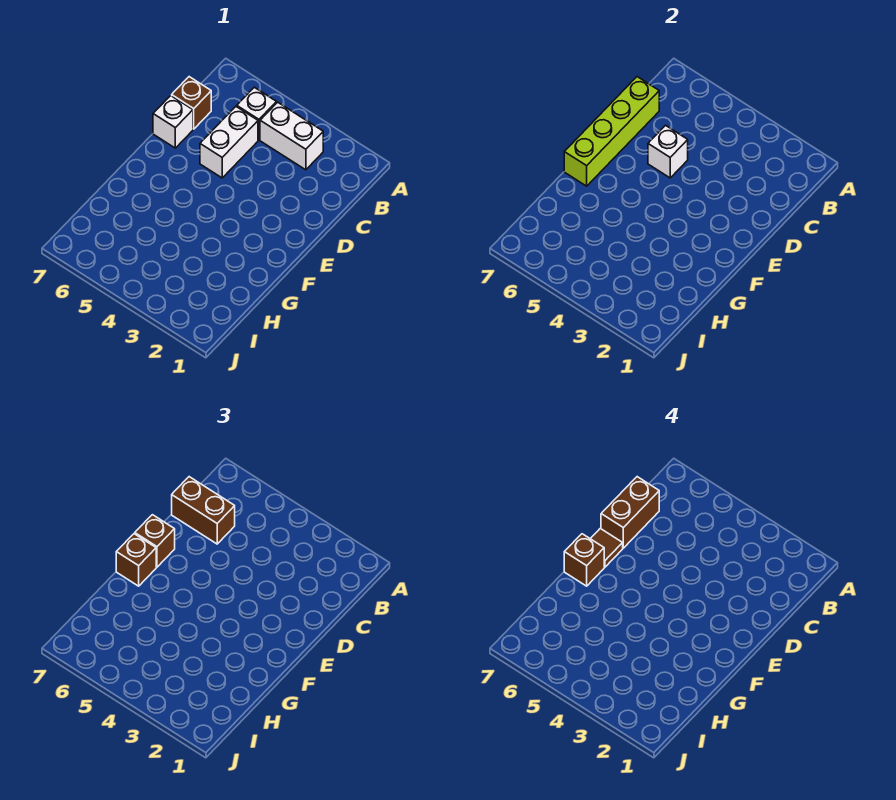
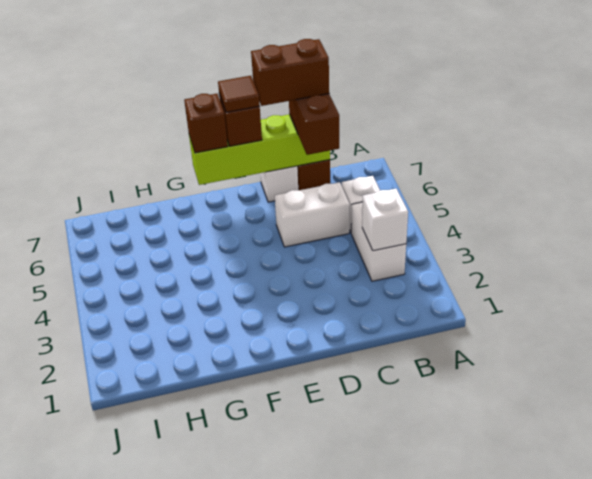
white 1x1 brick [648,125,688,178] -> white 1x1 brick moved to [362,189,408,251]
brown 1x1 brick [564,534,604,586] -> none

